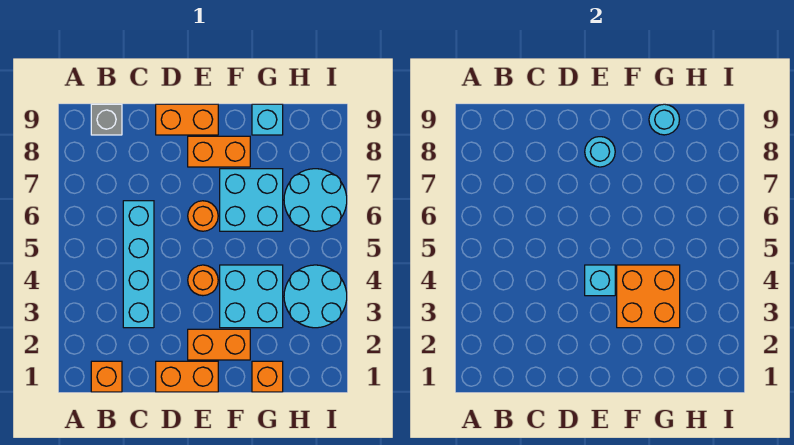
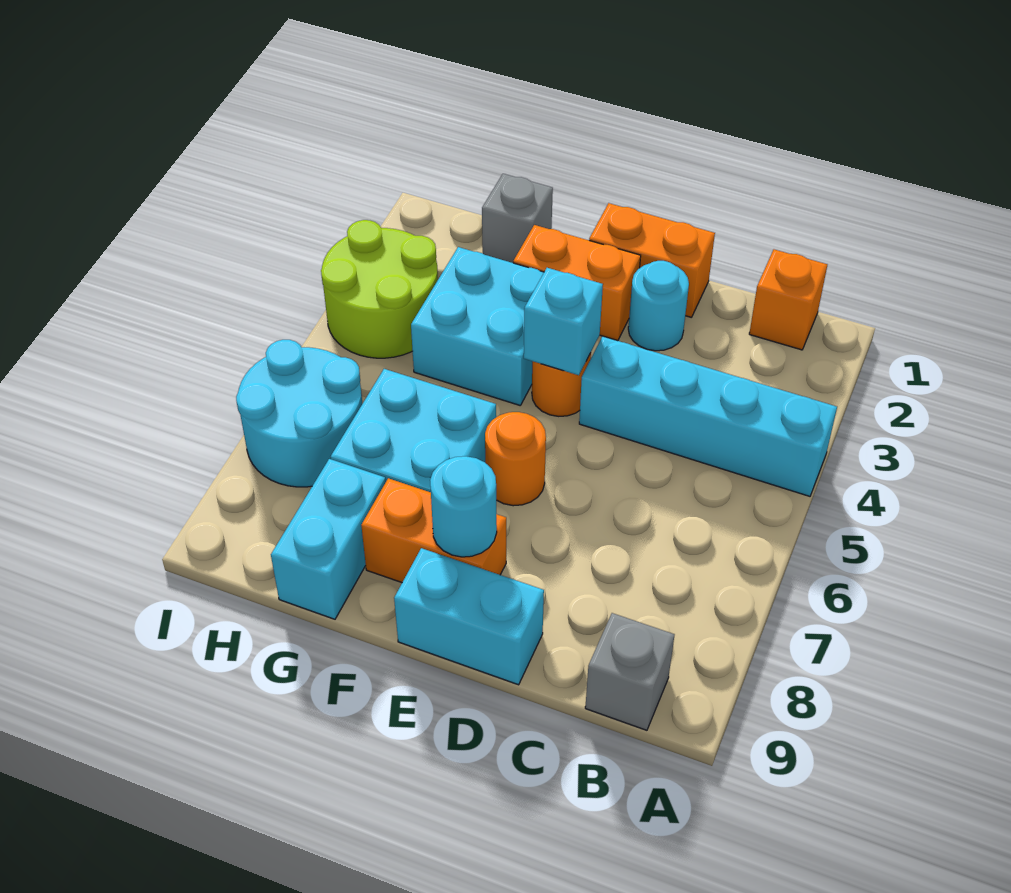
cyan 1x4 brick [123,201,154,328] -> cyan 1x4 brick turned to [579,336,837,496]
orange 1x2 brick [156,104,218,135] -> cyan 1x2 brick [394,548,544,685]
orange 2x2 brick [617,265,680,328] -> none
orange 1x1 brick [252,361,283,392] -> grey 1x1 brick [482,174,553,263]
cyan 1x1 brick [252,104,283,135] -> cyan 1x2 brick [271,459,386,619]
cyan 1x1 round brick [649,104,680,135] -> cyan 1x1 round brick moved to [628,261,689,351]
cyan 2x2 round brick [284,265,347,328] -> lime 2x2 round brick [321,220,438,358]

